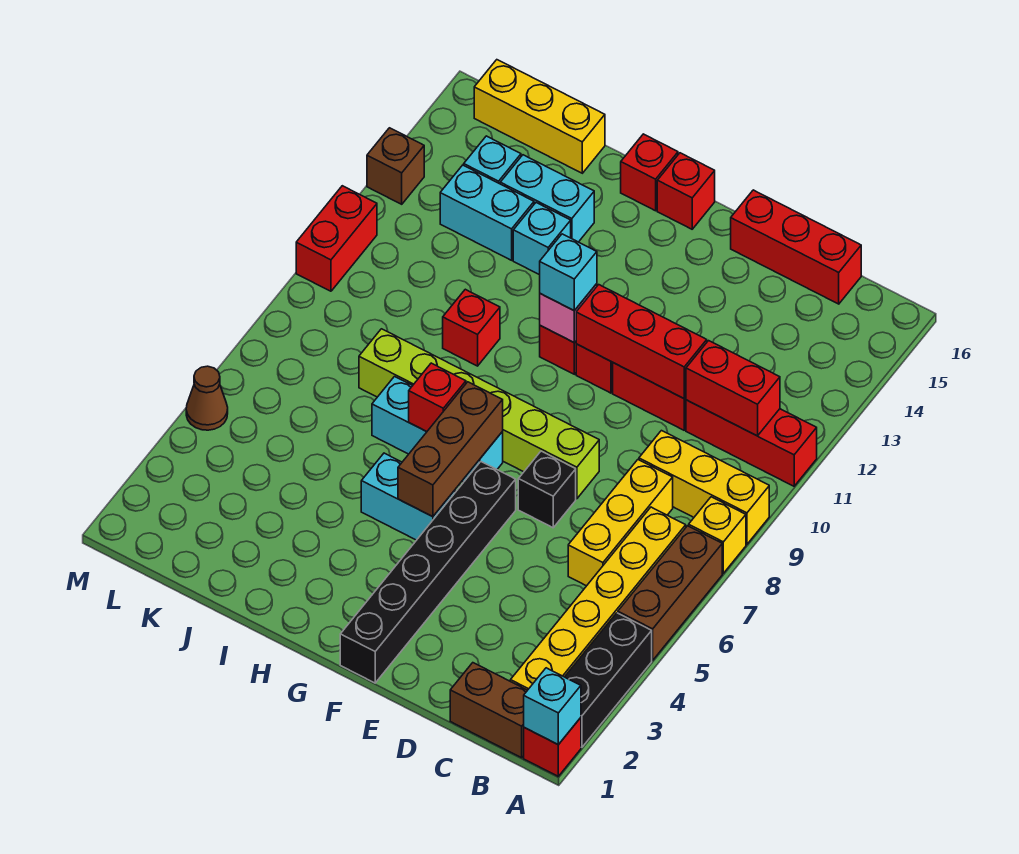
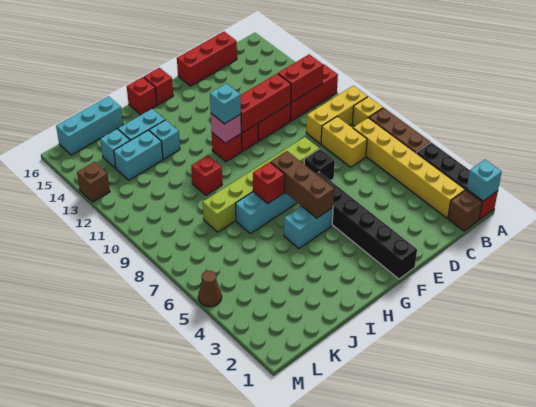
brown 1x2 brick [450,663,527,758] -> brown 1x1 brick [448,190,482,231]
yellow 1x3 brick [568,460,673,586] -> yellow 1x2 brick [321,117,367,167]
yellow 1x3 brick [474,60,605,173] -> cyan 1x3 brick [56,96,123,155]
red 1x2 brick [296,186,377,291] -> none

